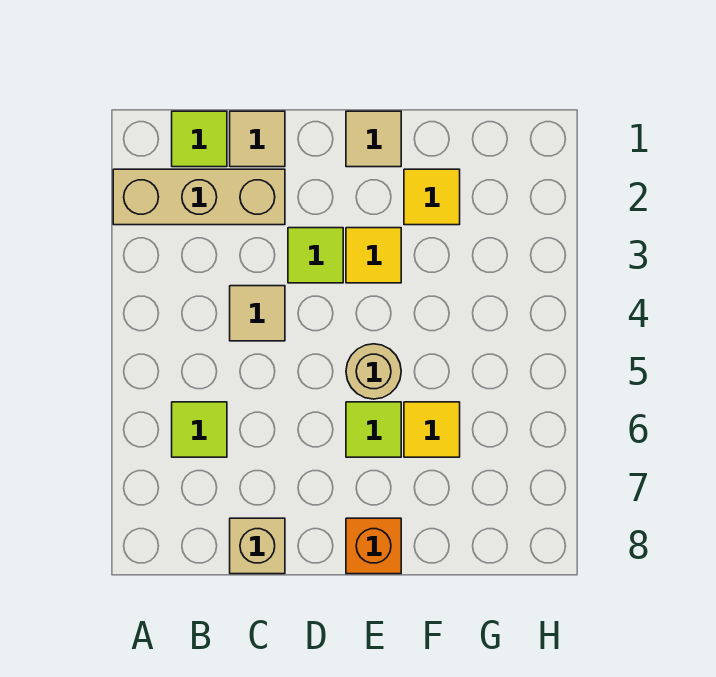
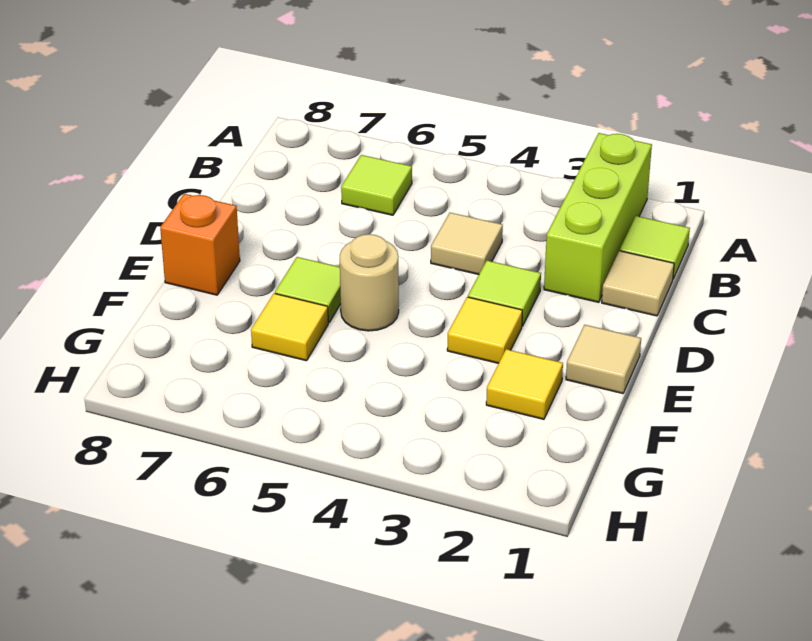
tan 1x3 brick [113,169,285,225] -> lime 1x3 brick [544,133,652,302]
tan 1x1 brick [230,518,285,574] -> none

